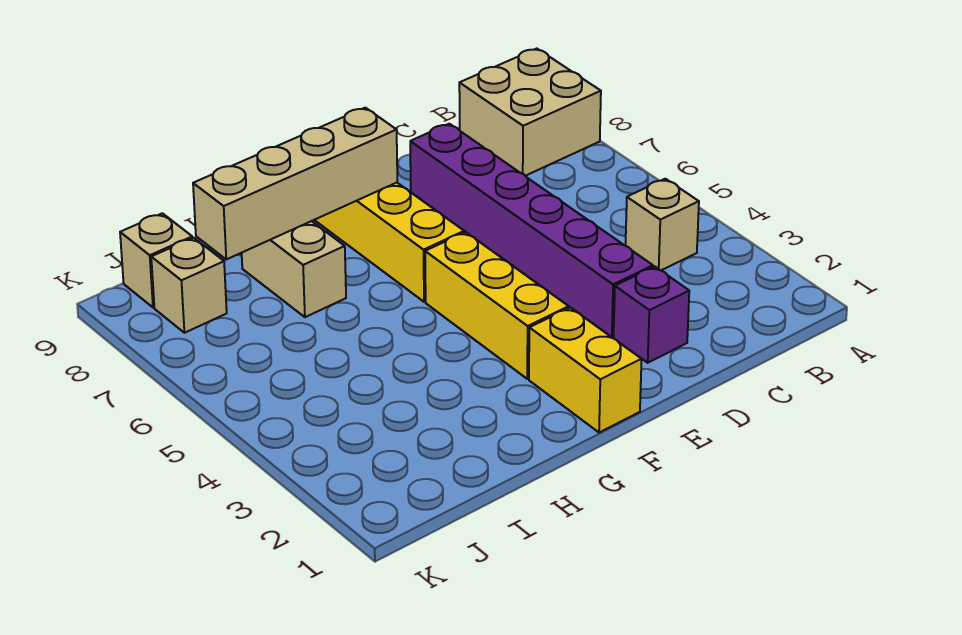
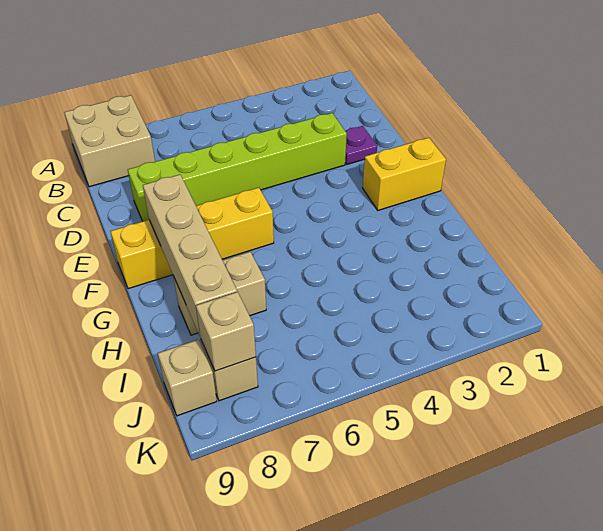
tan 1x1 brick [626,179,699,270] -> tan 1x1 brick moved to [196,292,256,371]
purple 1x1 brick [614,267,689,363] -> purple 1x1 plate [345,126,377,164]
purple 1x6 brick [410,124,653,337] -> lime 1x6 brick [128,113,347,221]
yellow 1x3 brick [425,232,569,379] -> none

